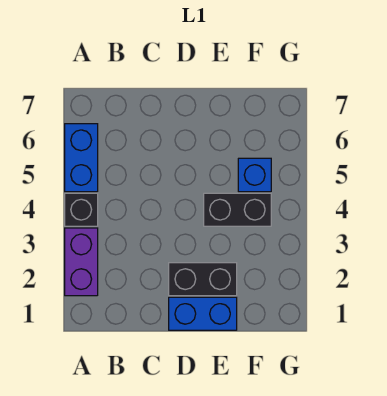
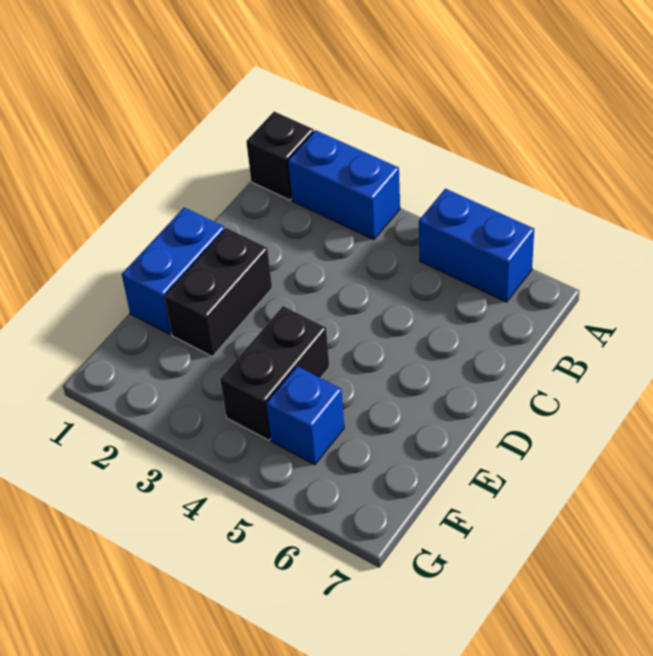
purple 1x2 brick [65,228,98,296] -> blue 1x2 brick [288,130,400,240]
black 1x1 brick [65,193,98,226] -> black 1x1 brick moved to [246,112,314,200]

